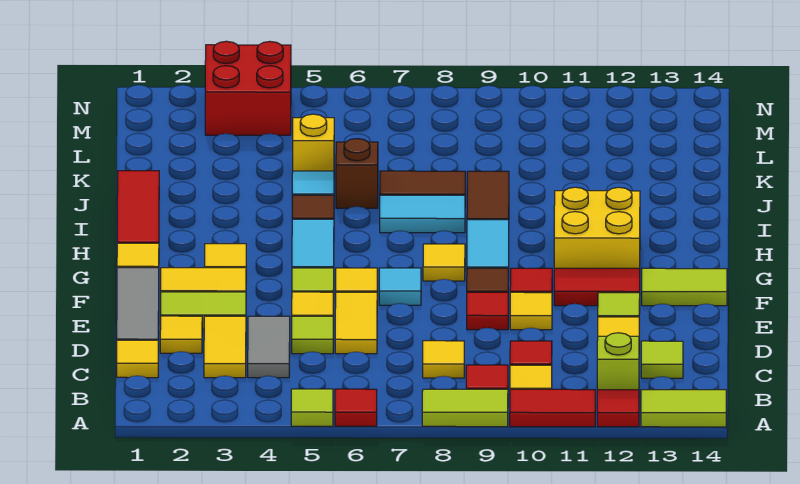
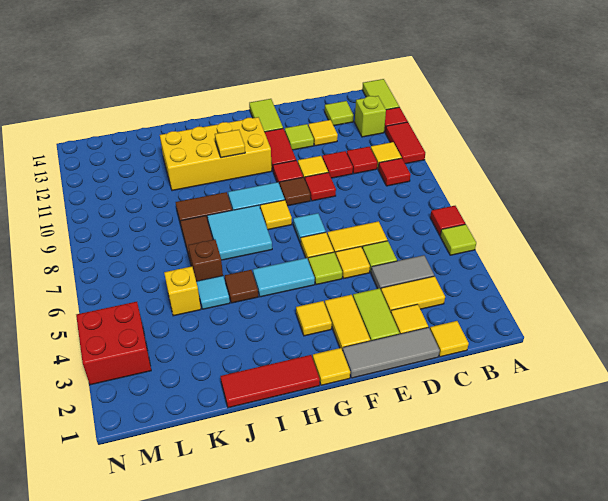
lime 1x2 tile [422,389,508,427] -> none
yellow 1x1 tile [423,341,464,378] -> yellow 1x1 tile moved to [215,130,245,158]
none -> red 1x1 tile [322,151,353,178]
yellow 2x2 brick [554,187,640,268] -> yellow 2x4 brick [160,117,272,191]
cyan 1x2 tile [380,195,465,233] -> cyan 2x2 tile [207,205,272,260]

